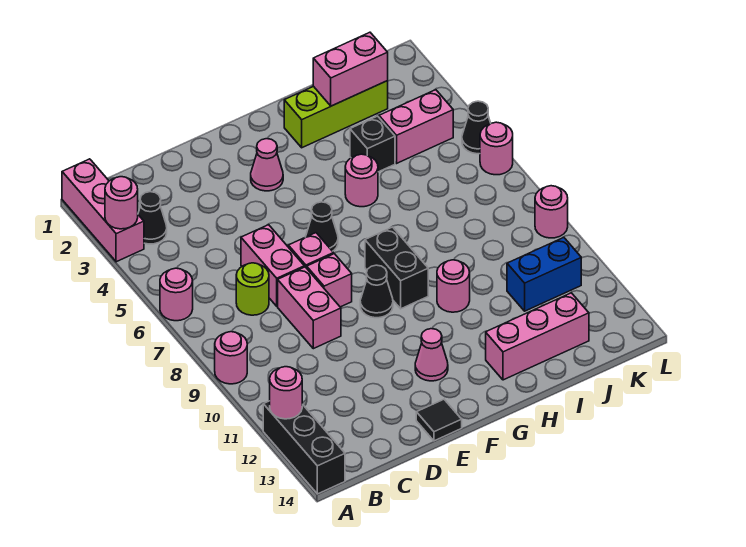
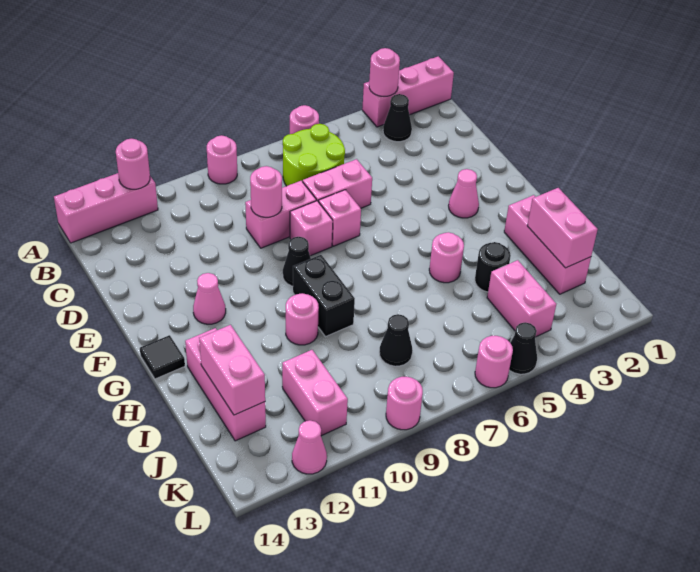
black 1x3 brick [263,401,345,494] -> pink 1x3 brick [54,173,158,243]
lime 1x1 round brick [236,263,269,315] -> lime 2x2 round brick [283,124,345,186]
none -> pink 1x1 round brick [250,166,282,217]
black 1x1 tile [416,399,462,441] -> black 1x1 tile moved to [140,335,185,379]
black 1x1 cone [306,202,338,251] -> black 1x1 cone moved to [379,314,413,366]
black 1x2 brick [365,227,428,309] -> black 1x2 brick turned to [293,255,355,337]
lime 1x3 brick [284,81,388,148] -> pink 1x3 brick [504,195,591,294]
black 1x1 brick [350,116,395,172] -> black 1x1 round brick [475,242,511,292]
none -> pink 1x2 brick [199,325,265,415]
blue 1x2 brick [507,238,581,311] -> pink 1x2 brick [282,350,348,436]
none -> pink 1x1 cone [292,420,327,474]

